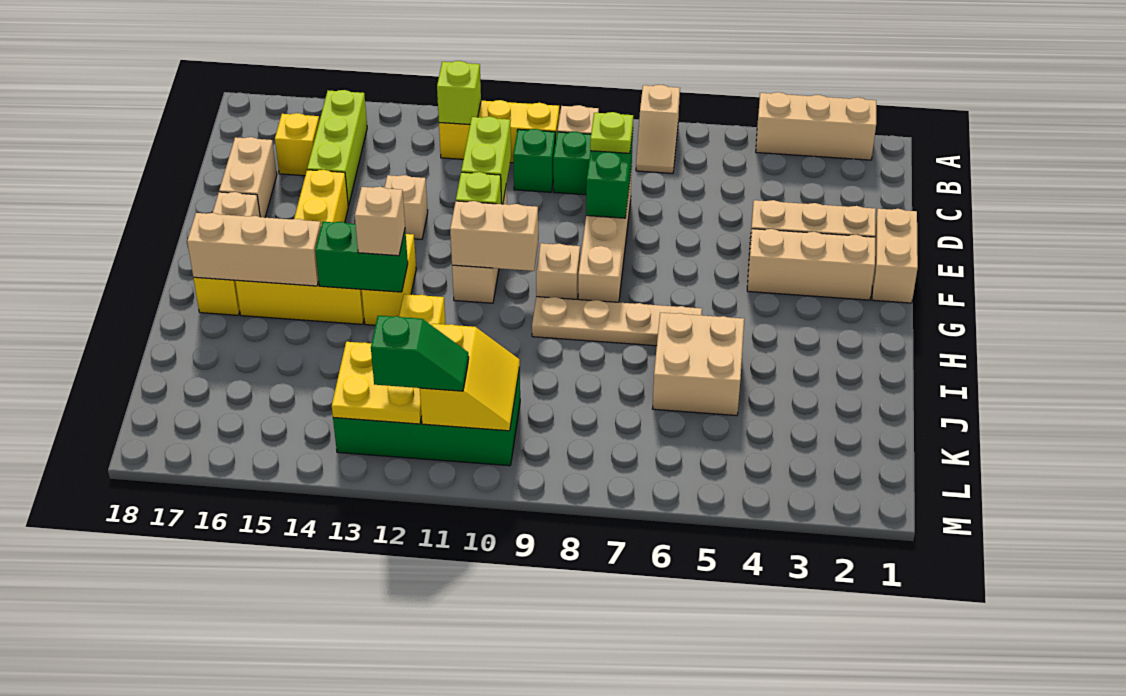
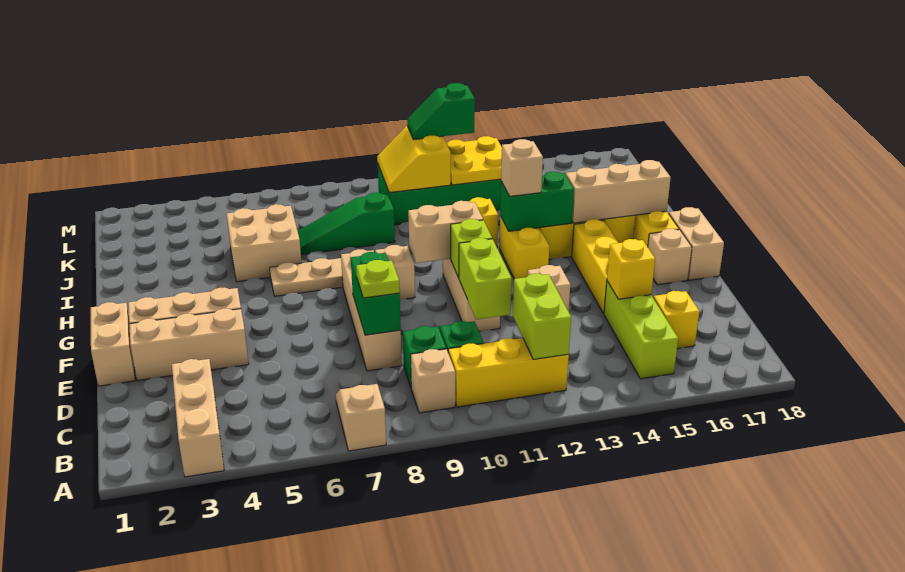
tan 1x3 brick [756,92,876,160] -> tan 1x3 brick turned to [172,359,224,477]
lime 1x1 brick [437,61,481,124] -> lime 1x2 brick [513,274,571,359]
none -> yellow 1x1 brick [607,239,655,299]
tan 1x2 brick [219,137,277,218] -> tan 1x2 brick moved to [669,207,724,280]
none -> green 1x3 slope [298,193,395,255]

